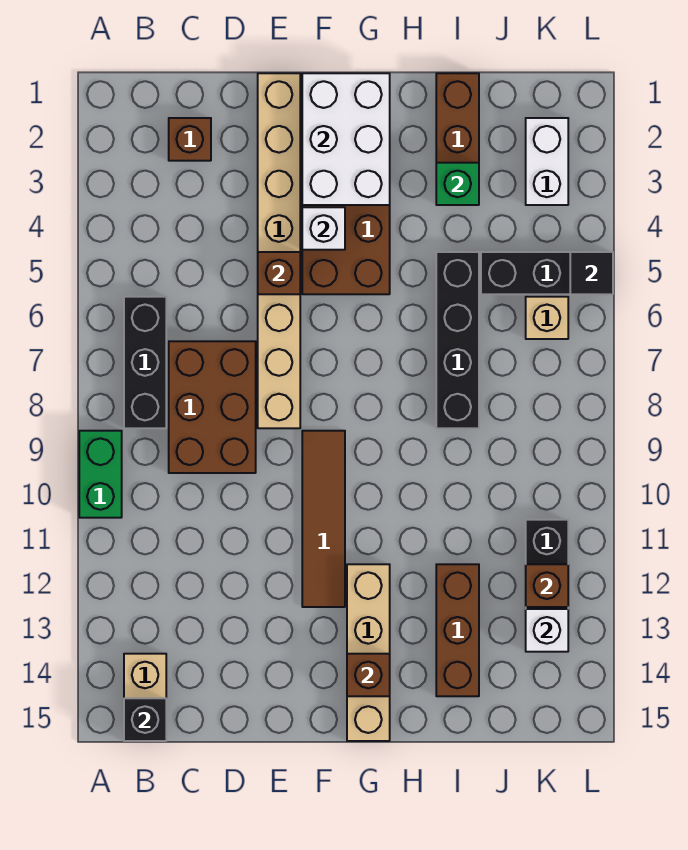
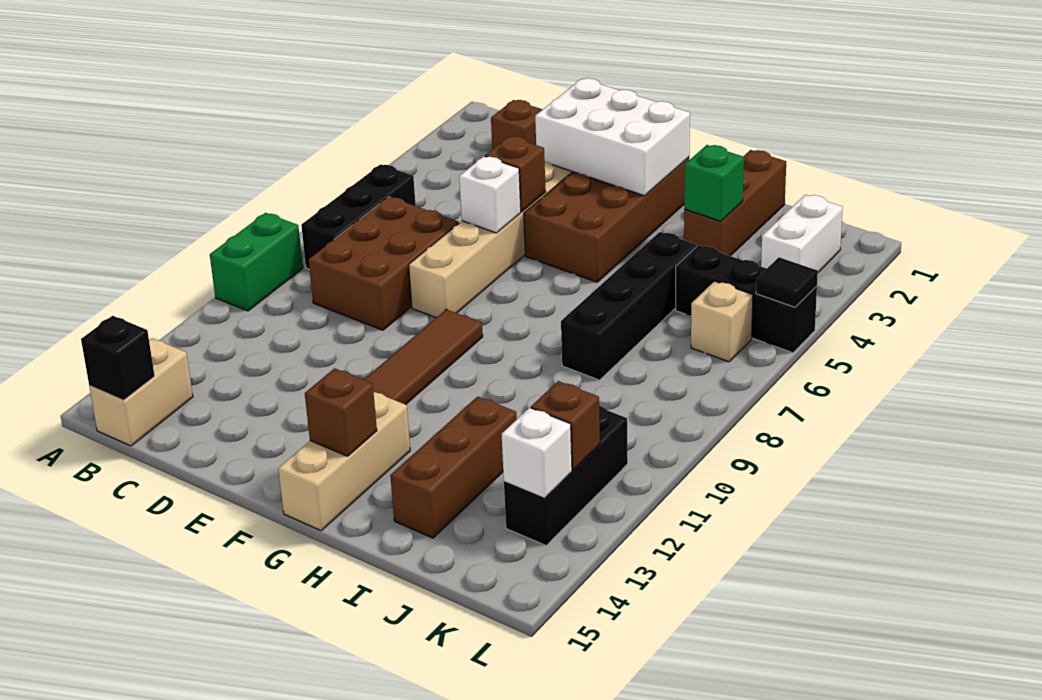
white 2x3 brick [302,73,390,205] -> white 2x3 brick turned to [535,78,690,196]
white 1x1 brick [302,207,345,250] -> white 1x1 brick moved to [459,156,521,233]
tan 1x4 brick [347,564,390,741] -> tan 1x3 brick [278,392,410,531]

